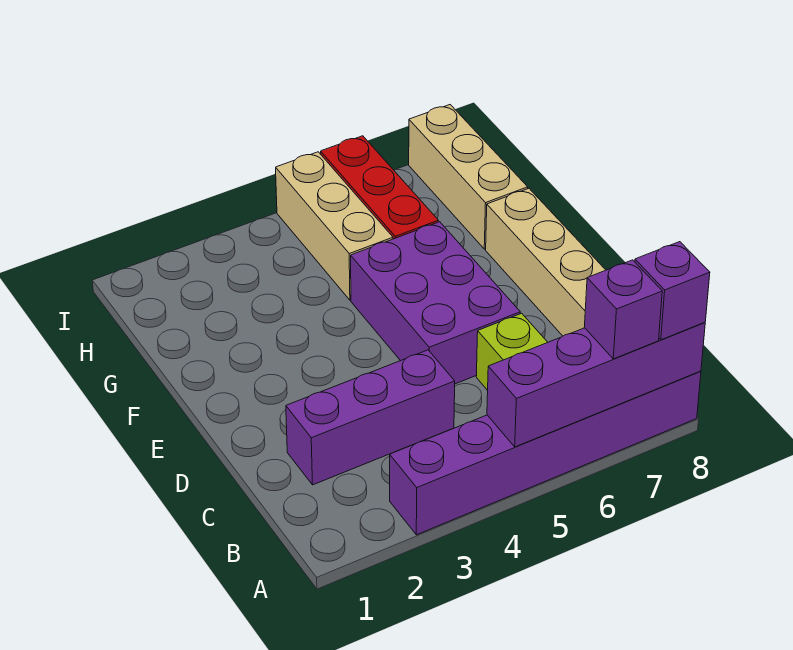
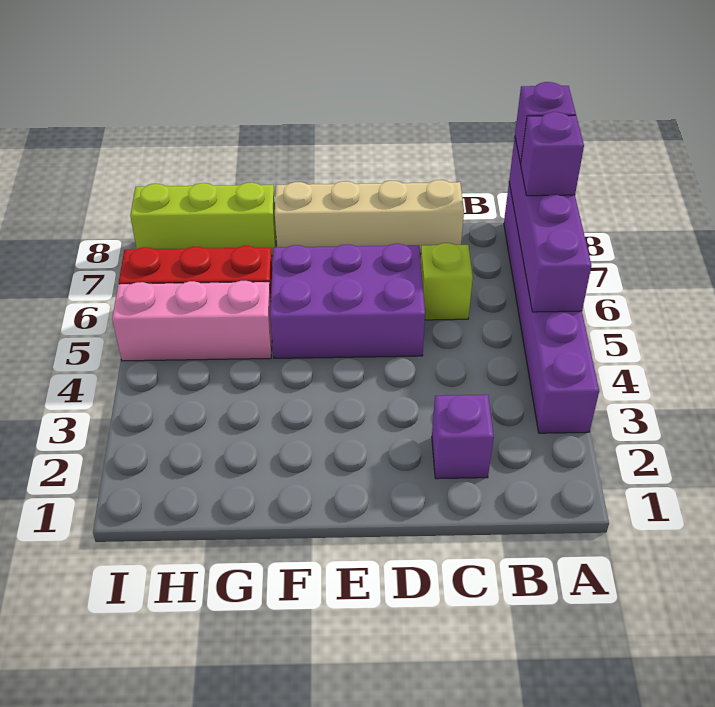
purple 1x3 brick [286,350,455,485] -> purple 1x1 brick [432,395,494,479]
tan 1x3 brick [276,152,393,300] -> pink 1x3 brick [112,281,272,361]
tan 1x3 brick [409,105,528,249] -> lime 1x3 brick [130,182,276,256]

